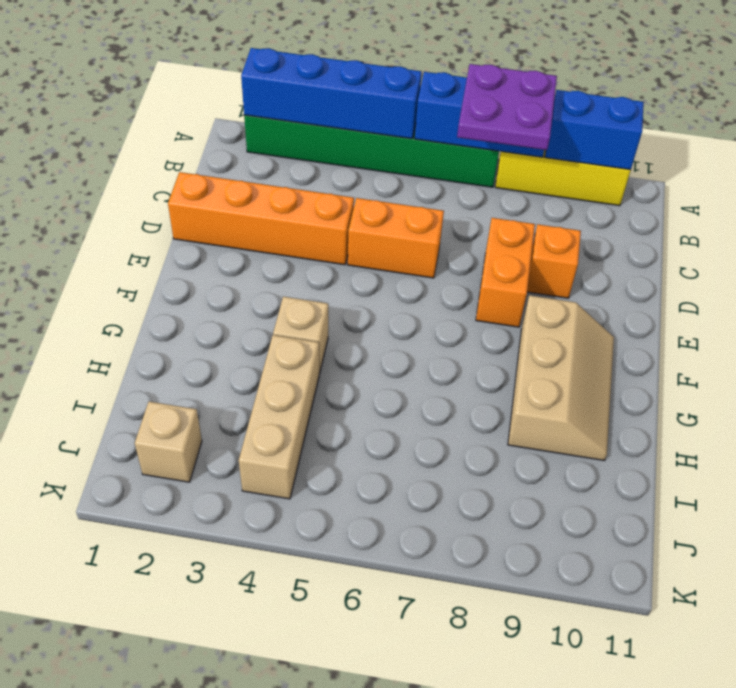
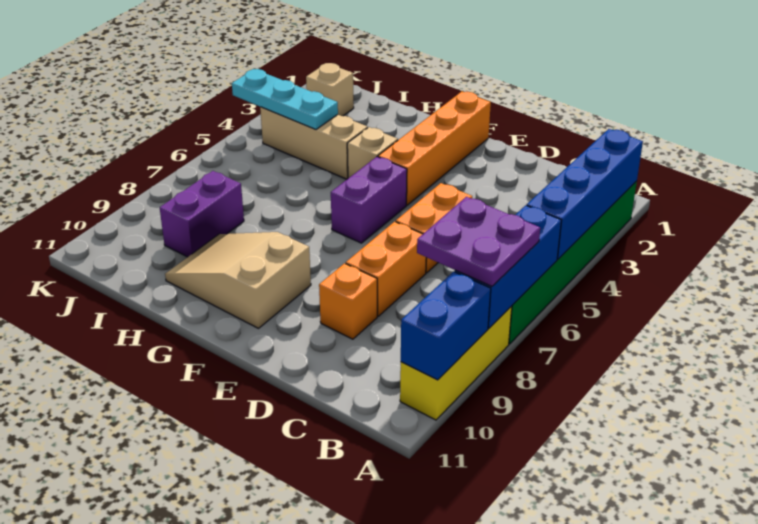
orange 1x4 brick [168,172,354,265] -> orange 1x4 brick moved to [378,91,491,205]
orange 1x2 brick [476,218,535,327] -> orange 1x2 brick turned to [346,222,426,316]
none -> purple 1x2 brick [331,157,407,243]
tan 2x3 slope [508,295,614,461] -> tan 2x3 slope turned to [165,232,311,328]
none -> cyan 1x3 plate [232,69,338,130]
none -> purple 1x2 brick [160,171,244,257]

